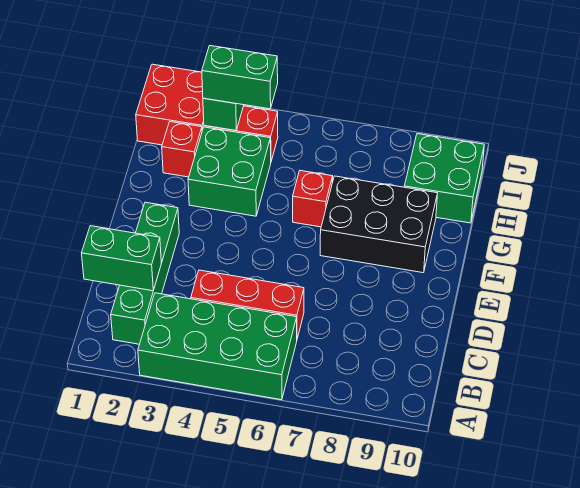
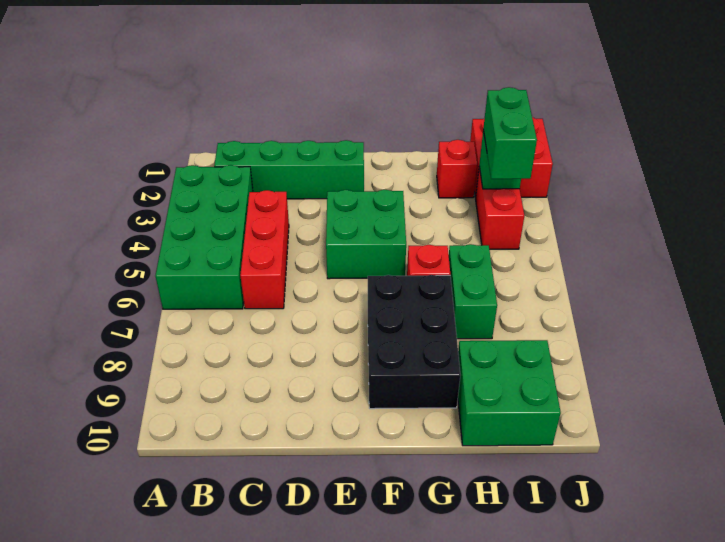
green 1x2 brick [82,226,161,291] -> green 1x2 brick moved to [449,244,497,339]
green 2x2 brick [188,127,271,216] -> green 2x2 brick moved to [326,190,406,279]

